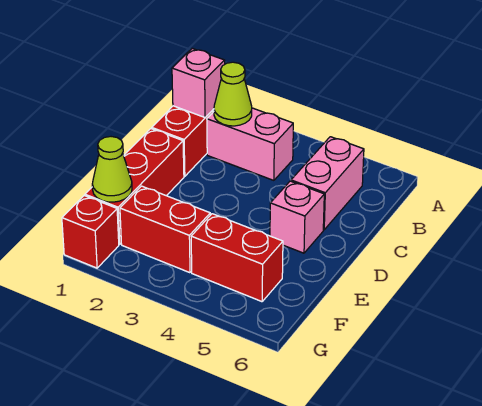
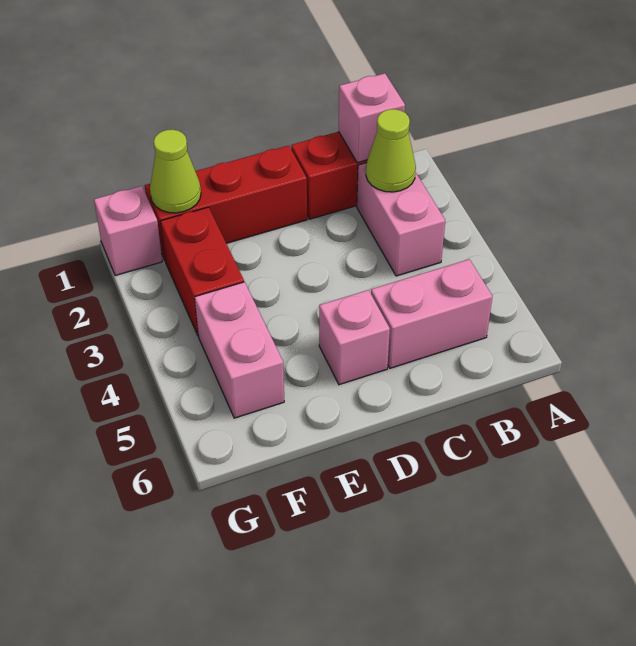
red 1x2 brick [191,214,283,302] -> pink 1x2 brick [195,282,284,418]
red 1x1 brick [62,196,119,268] -> pink 1x1 brick [94,186,162,276]

